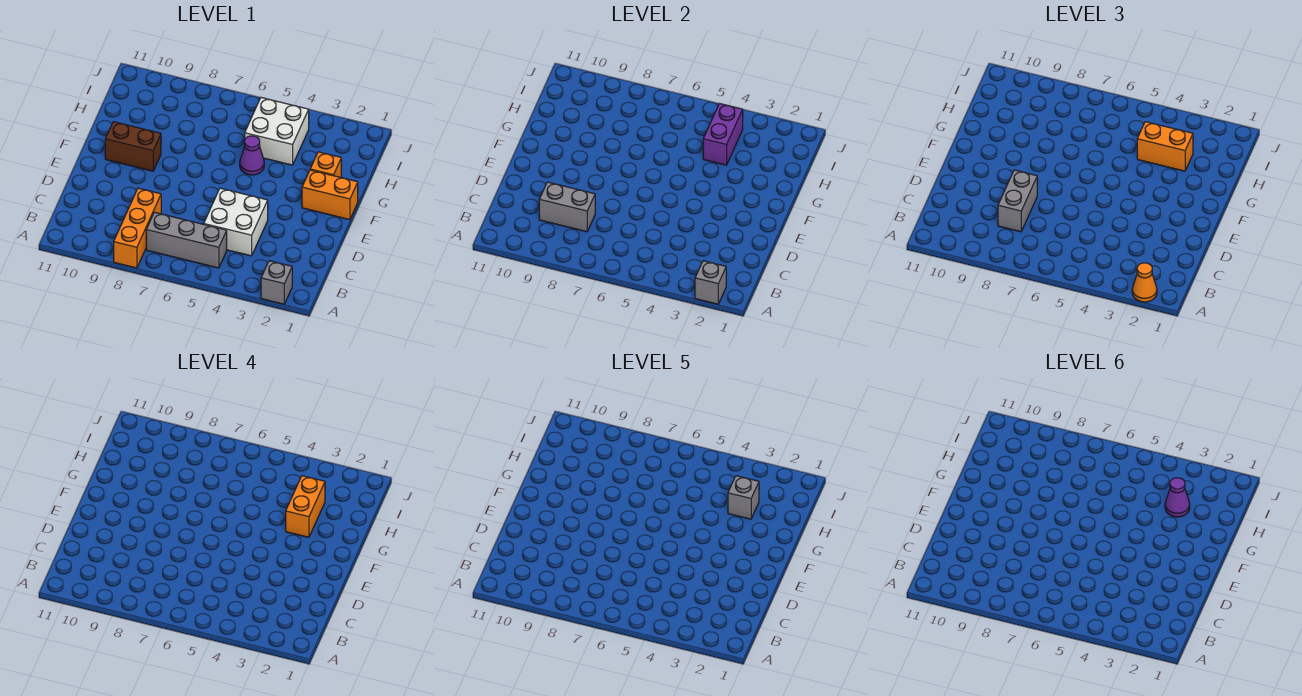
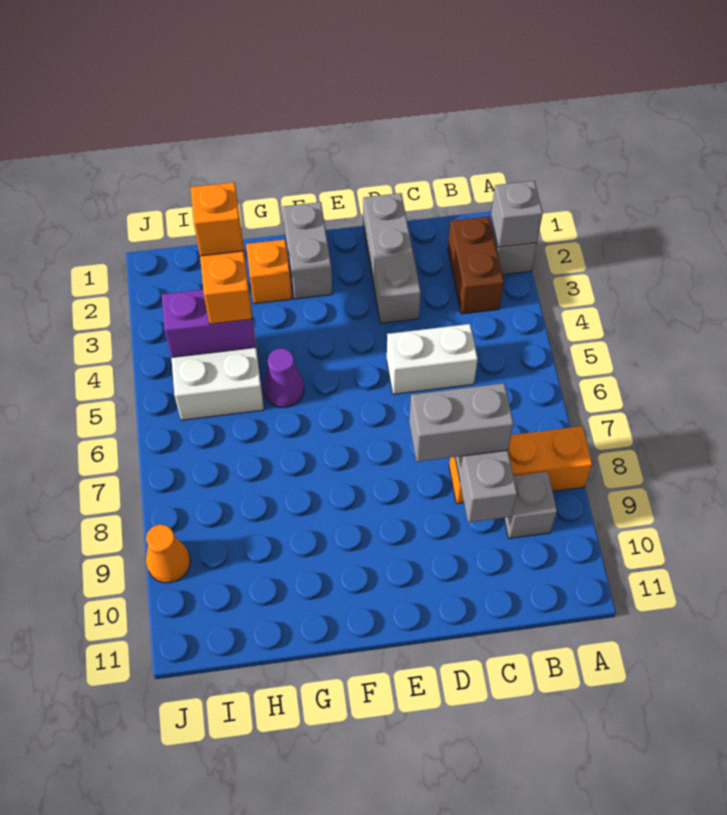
orange 1x1 cone [1132,263,1157,302] -> orange 1x1 cone moved to [146,525,190,583]
grey 1x3 brick [146,212,227,268] -> grey 1x3 brick moved to [363,193,421,323]
white 2x2 brick [204,188,268,256] -> white 1x2 brick [387,324,478,394]
orange 1x2 brick [302,170,358,220] -> grey 1x2 brick [283,202,332,299]
brown 1x2 brick [105,122,161,171] -> brown 1x2 brick moved to [448,216,504,314]
orange 1x2 brick [286,476,325,537] -> orange 1x1 brick [190,182,244,256]
grey 1x1 brick [728,476,759,519] -> grey 1x1 brick moved to [504,472,557,538]
purple 1x1 cone [1165,478,1190,517] -> none

